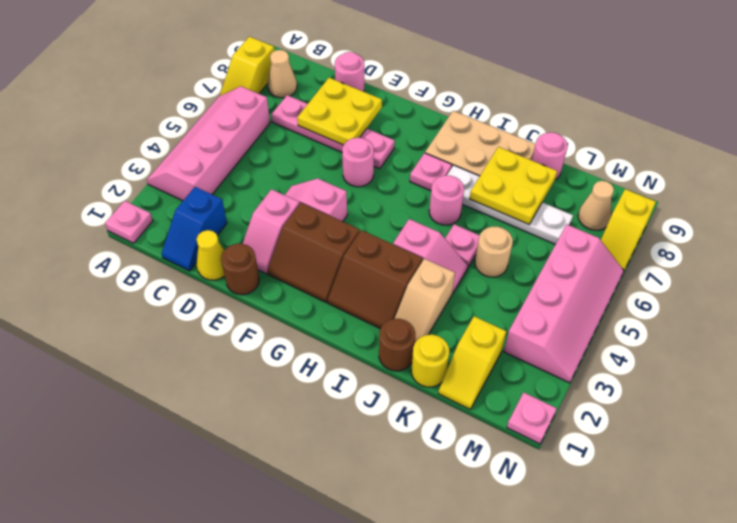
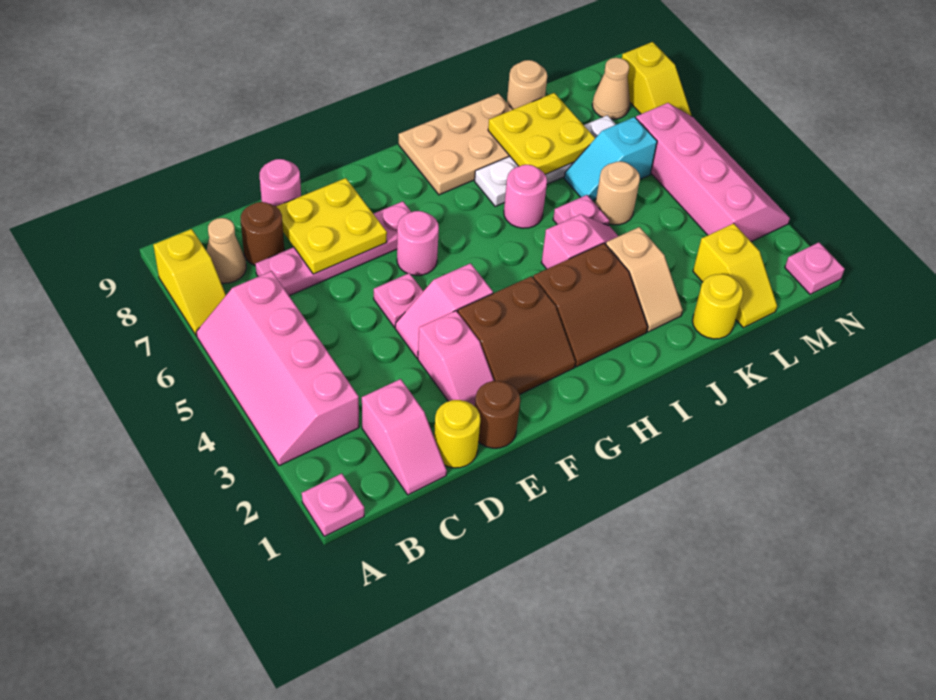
blue 1x2 slope [162,187,227,271] -> pink 1x2 slope [362,379,447,495]
yellow 1x1 cone [197,230,225,280] -> yellow 1x1 round brick [434,400,480,468]
pink 1x1 plate [410,153,452,191] -> pink 1x1 plate moved to [374,273,423,327]
brown 1x1 round brick [379,319,415,371] -> brown 1x1 round brick moved to [241,202,284,265]
none -> cyan 1x2 slope [564,117,657,201]
pink 1x1 round brick [532,132,568,179] -> tan 1x1 round brick [507,60,547,109]

